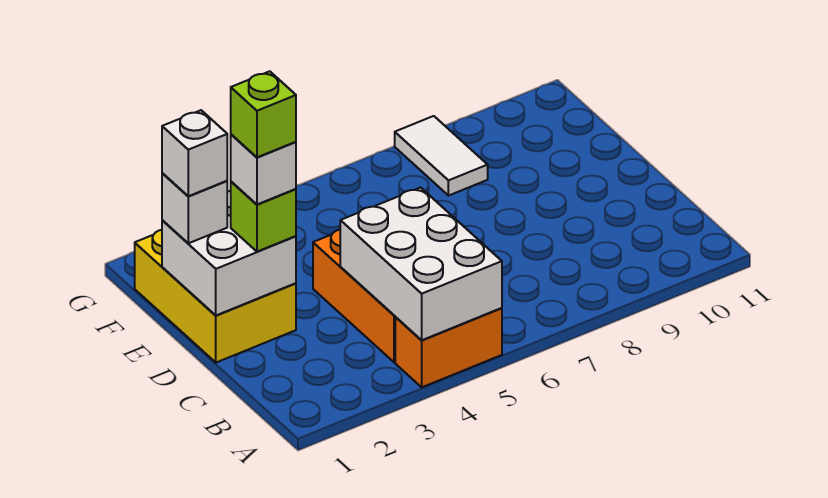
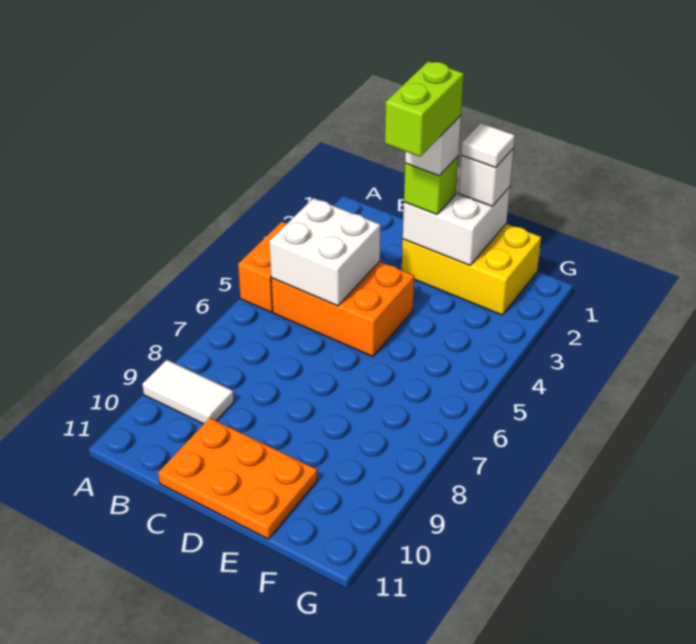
white 2x3 brick [340,188,502,340] -> white 2x2 brick [269,198,380,306]
none -> orange 2x3 plate [158,418,317,539]
lime 1x1 brick [231,71,296,157] -> lime 1x2 brick [385,61,464,157]
white 1x1 brick [162,110,227,196] -> white 1x1 tile [461,123,515,168]
white 1x2 tile [395,116,488,196] -> white 1x2 tile moved to [142,360,234,424]

